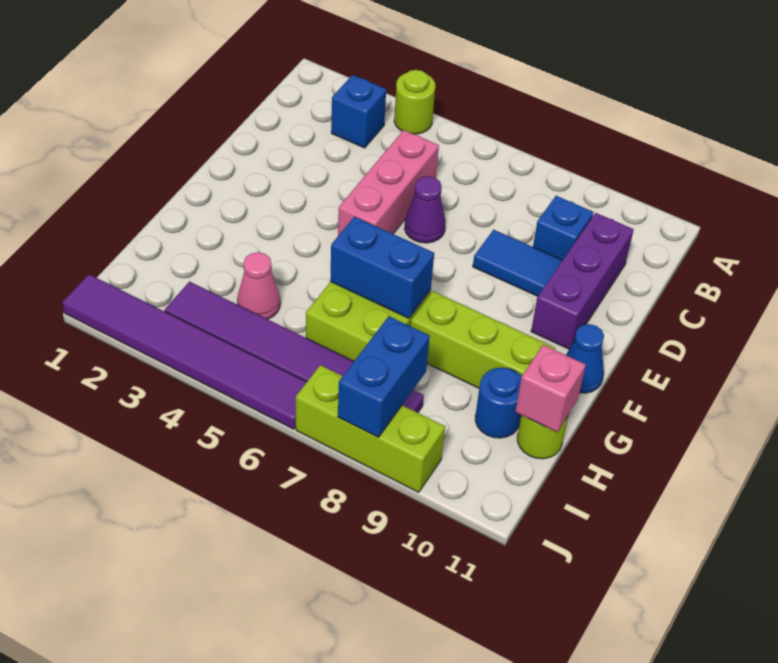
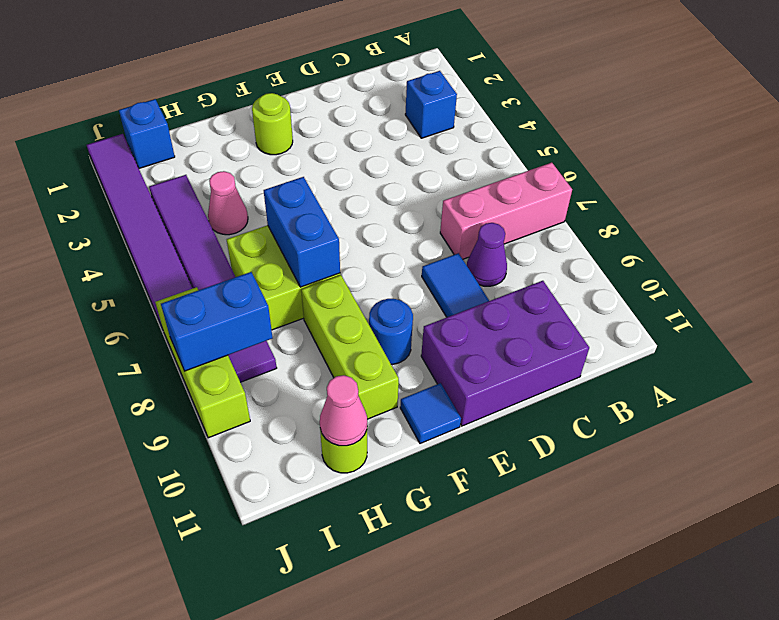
lime 1x1 round brick [394,70,435,134] -> lime 1x1 round brick moved to [252,93,293,155]
pink 1x3 brick [338,130,439,236] -> pink 1x3 brick moved to [440,163,572,259]
blue 1x1 brick [533,196,593,260] -> blue 1x1 brick moved to [119,99,175,168]
purple 1x3 brick [531,213,634,349] -> purple 2x3 brick [421,281,589,426]
purple 1x1 cone [404,176,446,243] -> purple 1x1 cone moved to [467,223,507,286]
blue 1x1 cone [566,324,604,393] -> blue 1x1 tile [400,383,461,444]
blue 1x1 round brick [475,368,522,438] -> blue 1x1 round brick moved to [369,299,413,365]
pink 1x1 brick [515,345,586,432] -> pink 1x1 cone [320,375,367,446]

